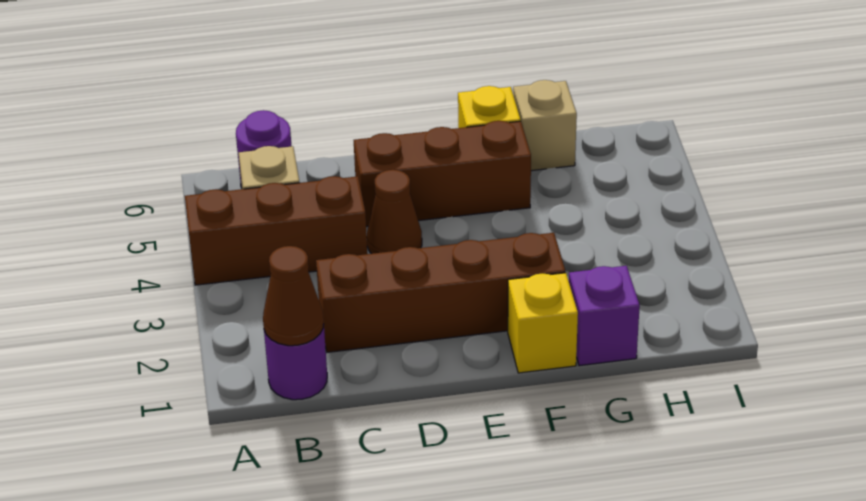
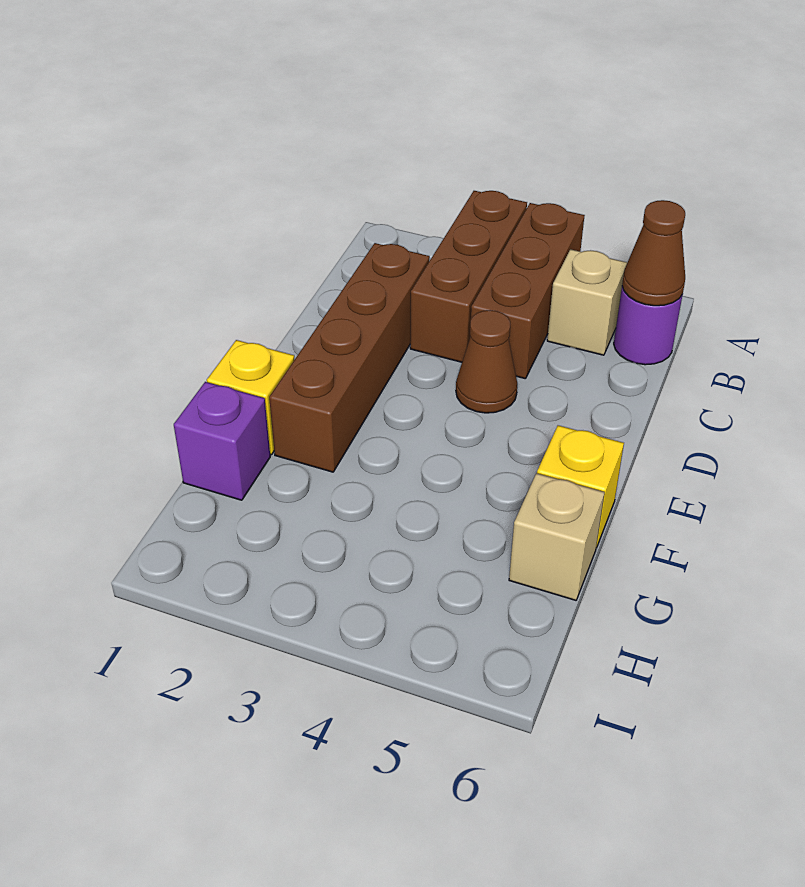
purple 1x1 round brick [264,325,327,400] -> none
brown 1x1 cone [263,246,324,346] -> brown 1x1 cone moved to [622,200,685,306]
brown 1x3 brick [354,121,531,227] -> brown 1x3 brick moved to [410,191,527,362]

